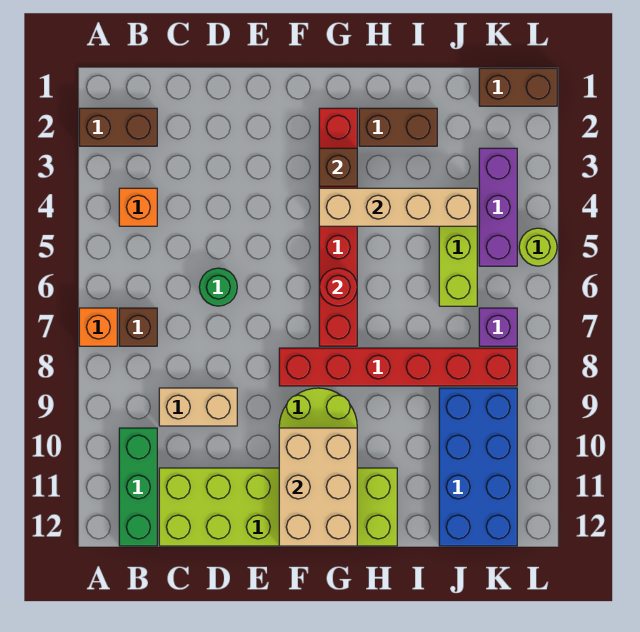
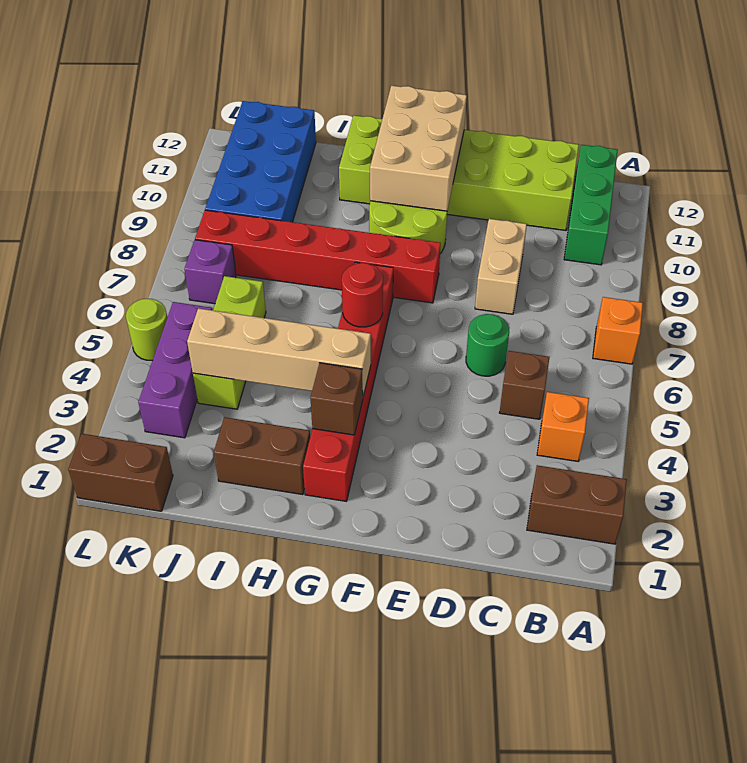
brown 1x1 brick [119,308,157,346] -> brown 1x1 brick moved to [499,351,549,419]
tan 1x2 brick [159,388,237,426] -> tan 1x2 brick turned to [475,219,527,314]

